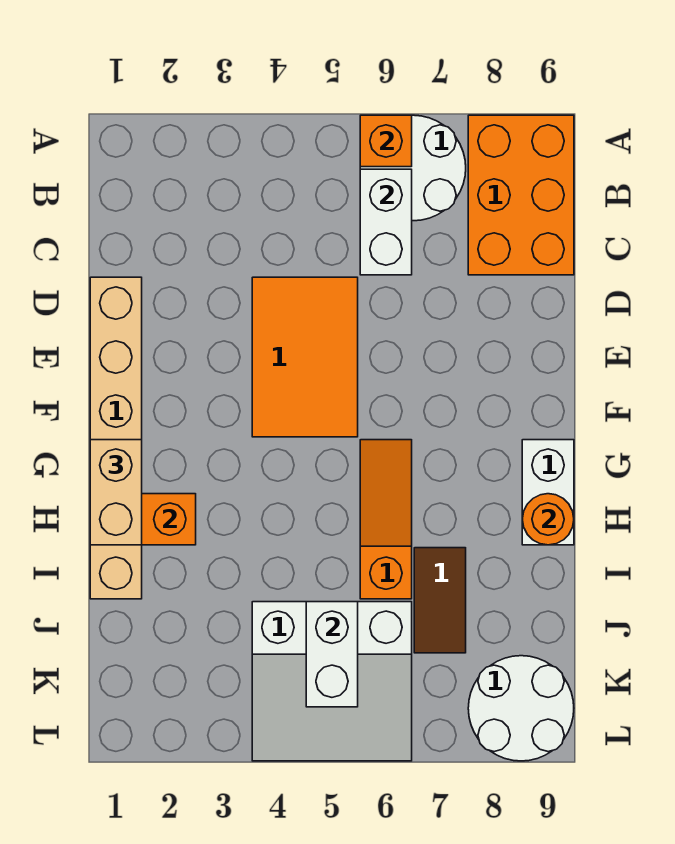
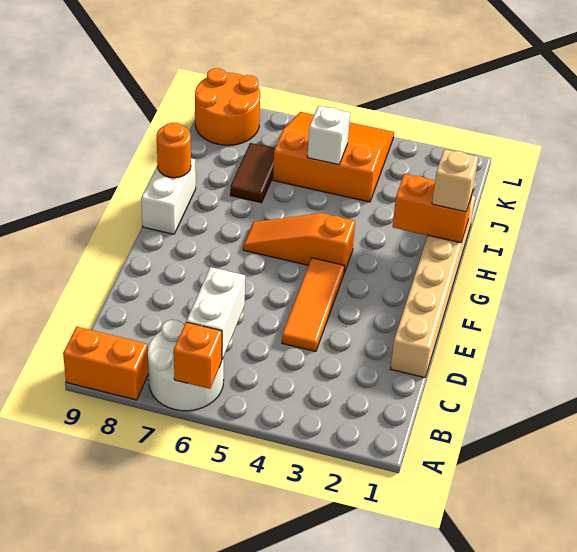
orange 2x3 brick [468,115,574,275] -> orange 1x2 brick [63,327,149,400]
orange 2x3 tile [252,277,358,437] -> orange 1x3 tile [282,258,345,352]
tan 1x2 brick [90,440,142,545] -> tan 1x1 brick [432,149,478,212]
orange 1x3 slope [360,440,412,599] -> orange 1x3 slope turned to [243,213,355,273]
white 3x3 slope [252,602,412,761] -> orange 3x3 slope [273,112,394,202]
white 1x2 brick [306,602,358,707] -> white 1x1 brick [308,106,350,165]
white 2x2 round brick [468,656,574,761] -> orange 2x2 round brick [195,68,260,145]

